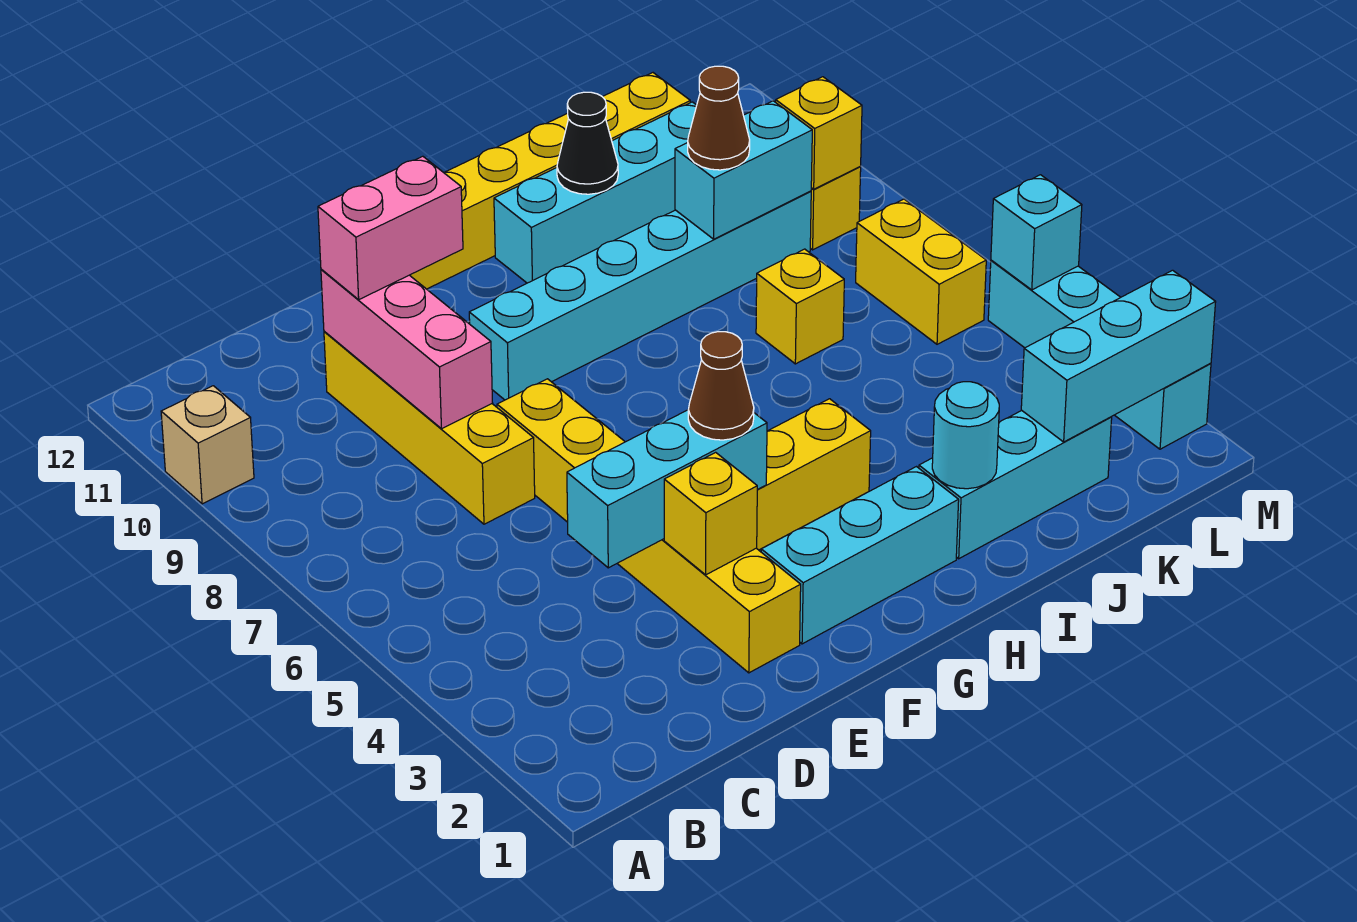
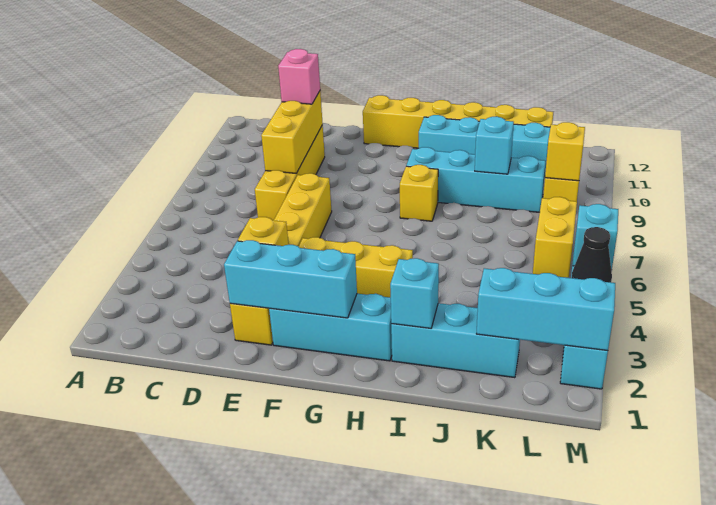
tan 1x1 brick [161,386,254,504] -> none
cyan 1x3 brick [567,410,767,568] -> cyan 1x3 brick moved to [224,240,357,318]
pink 1x3 brick [321,269,492,429] -> yellow 1x3 brick [261,91,323,173]
pink 1x2 brick [318,156,463,300] -> pink 1x1 brick [278,49,320,104]
brown 1x1 cone [688,332,754,440] -> none
cyan 1x6 brick [469,191,811,400] -> cyan 1x4 brick [406,147,546,212]
cyan 1x1 round brick [932,382,999,489] -> cyan 1x1 brick [390,258,439,328]
black 1x1 cone [557,92,618,194] -> black 1x1 cone moved to [571,227,612,282]
yellow 1x1 brick [756,249,844,364] -> yellow 1x1 brick moved to [400,165,438,221]
cyan 1x2 brick [675,101,812,239] -> cyan 1x1 brick [475,117,514,174]
brown 1x1 cone [688,66,750,170] -> none

